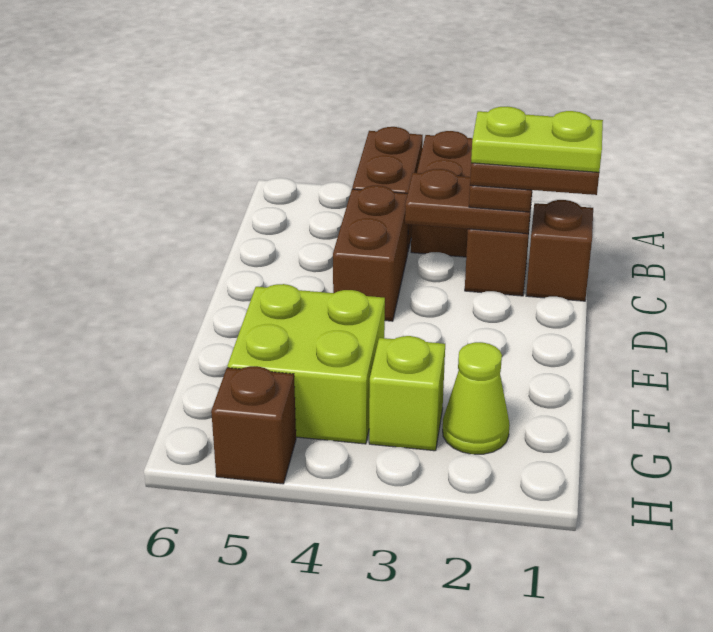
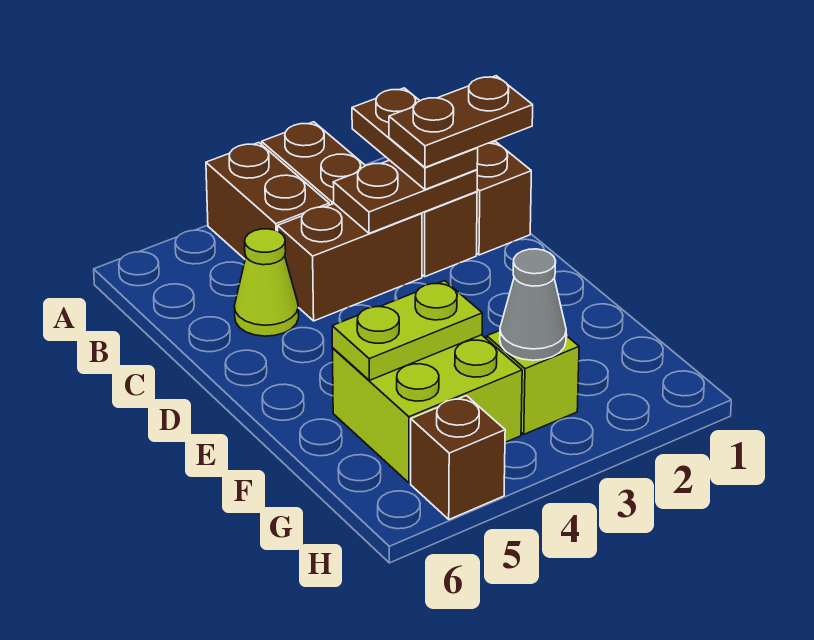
lime 1x2 plate [471,106,603,172] -> lime 1x2 plate moved to [332,281,482,380]
brown 1x2 brick [333,186,408,321] -> brown 1x2 brick turned to [278,204,422,321]
lime 1x1 cone [443,342,510,454] -> lime 1x1 cone moved to [235,229,299,336]
none -> grey 1x1 cone [500,249,566,360]

